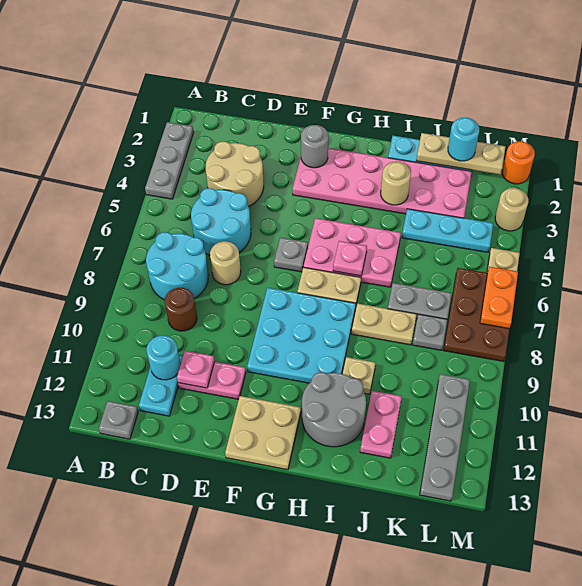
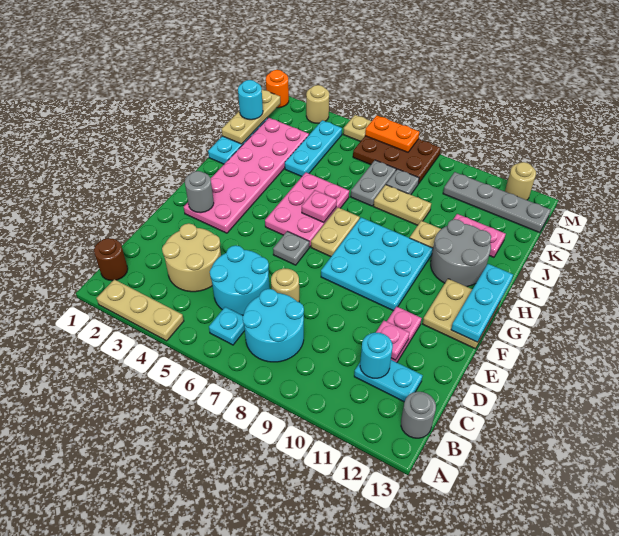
grey 1x3 plate [145,122,194,199] -> tan 1x3 plate [96,279,184,341]
none -> cyan 1x1 plate [209,307,245,345]
grey 1x1 plate [99,401,138,439] -> grey 1x1 round brick [401,392,436,438]
brown 1x1 round brick [164,288,197,331] -> brown 1x1 round brick moved to [94,238,128,281]
none -> cyan 1x3 plate [451,264,513,342]
tan 1x1 round brick [381,162,411,205] -> tan 1x1 round brick moved to [505,162,536,200]
tan 1x2 plate [352,304,417,345] -> tan 1x2 plate turned to [373,185,431,225]

